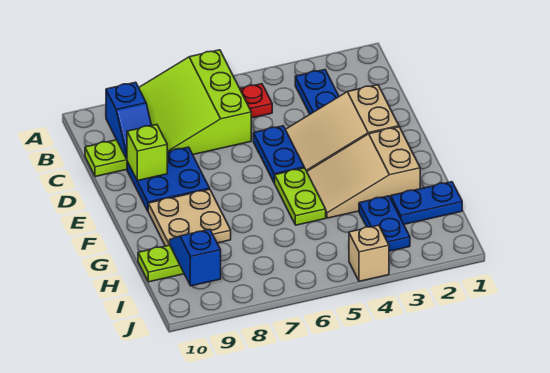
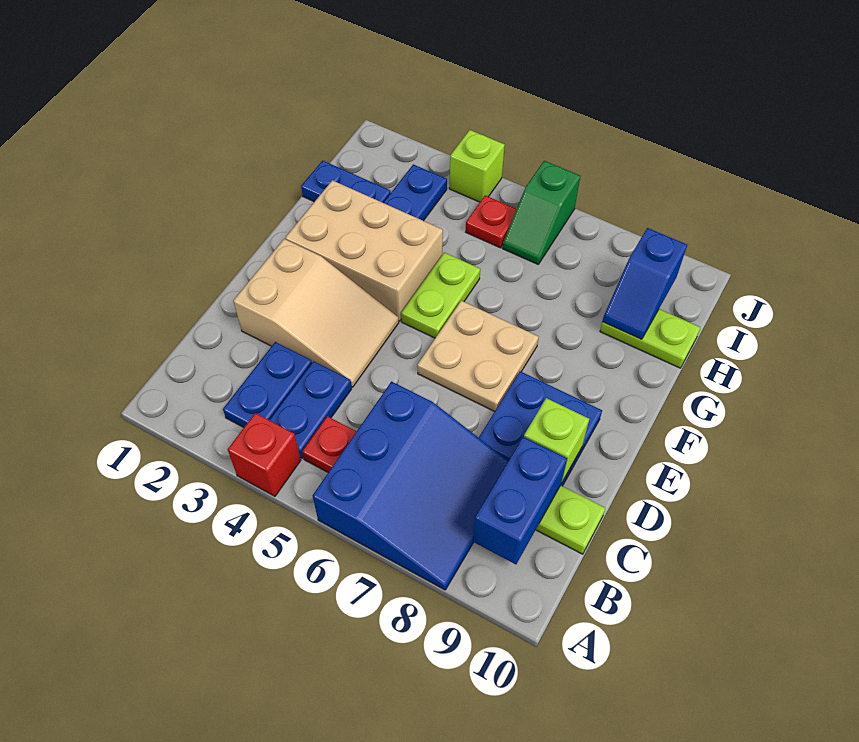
none -> red 1x1 brick [228,413,301,496]
lime 3x3 slope [139,50,251,155] -> blue 3x3 slope [313,382,508,590]
blue 1x2 slope [106,82,152,159] -> blue 1x2 brick [473,437,567,564]
blue 1x2 plate [253,126,304,183] -> blue 1x2 plate moved to [270,361,352,458]
tan 2x3 slope [307,127,420,218] -> tan 2x3 brick [285,180,443,321]
tan 2x2 plate [148,189,231,246] -> tan 2x2 plate moved to [417,301,539,412]
none -> red 1x1 plate [466,195,516,248]
none -> green 1x2 slope [503,161,580,264]
tan 1x1 brick [349,225,389,281] -> lime 1x1 brick [449,130,505,202]

